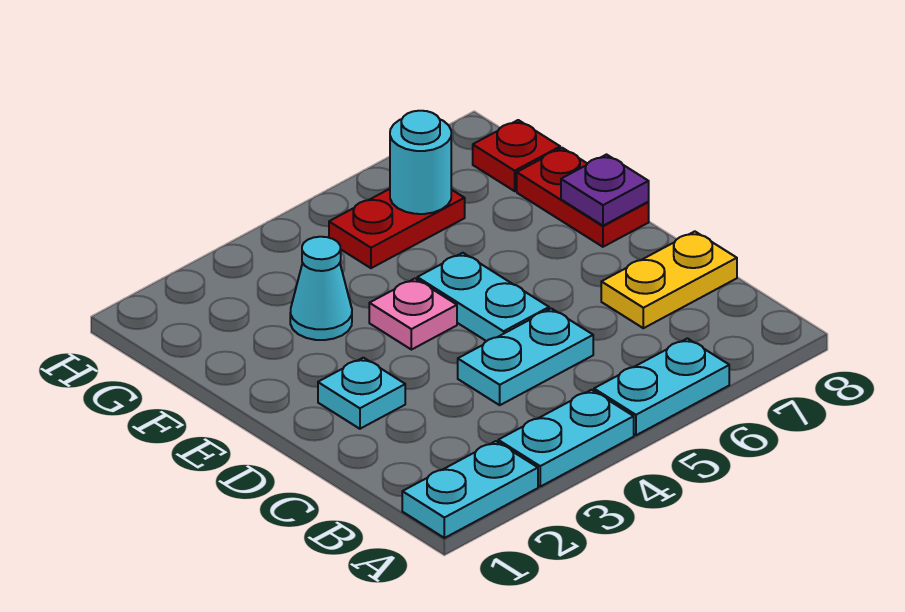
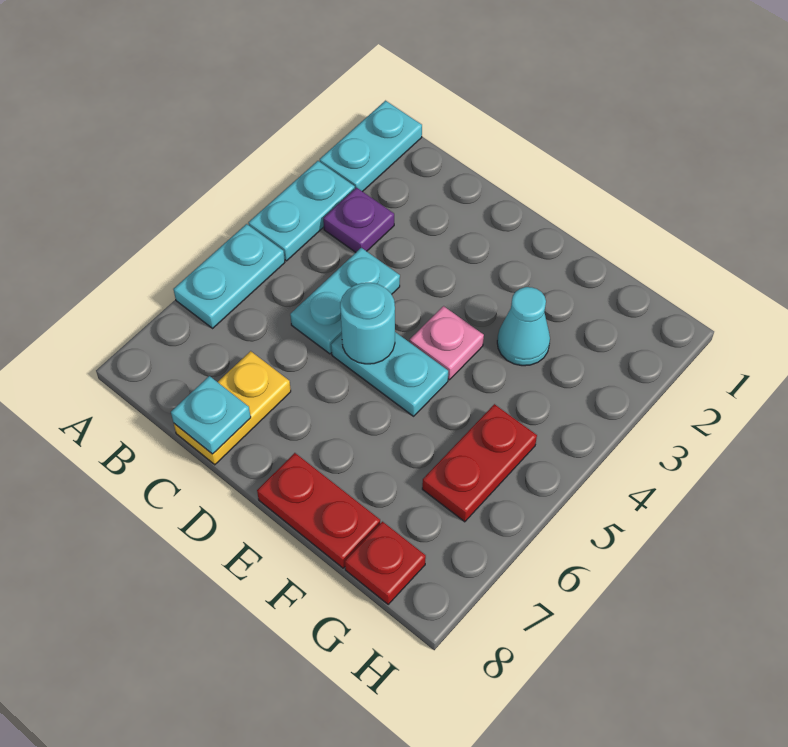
cyan 1x1 plate [318,358,405,429] -> cyan 1x1 plate moved to [171,376,251,454]
purple 1x1 plate [561,155,649,226] -> purple 1x1 plate moved to [323,187,394,252]
cyan 1x1 round brick [390,111,451,214] -> cyan 1x1 round brick moved to [340,283,395,364]

